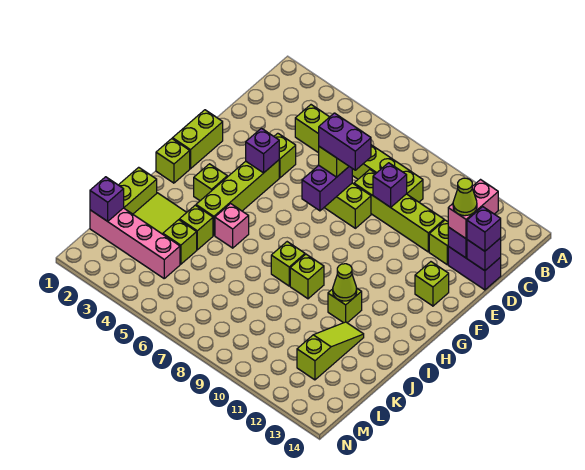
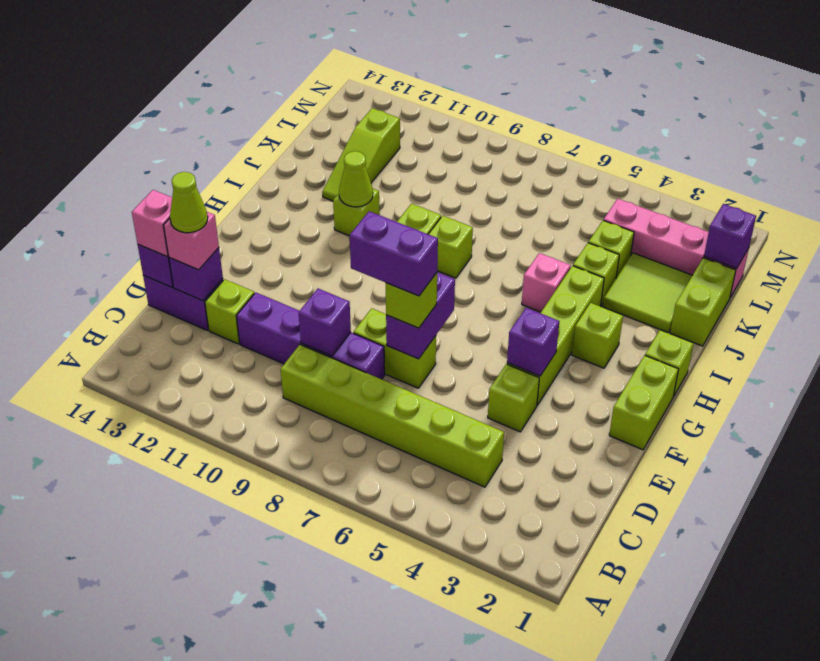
pink 1x2 brick [448,180,498,238] -> pink 1x1 brick [164,212,219,270]
lime 1x4 brick [354,170,444,252] -> purple 1x4 brick [236,293,385,379]
purple 1x1 brick [467,207,501,251] -> pink 1x1 brick [132,190,172,256]
lime 1x1 brick [415,262,449,306] -> none

